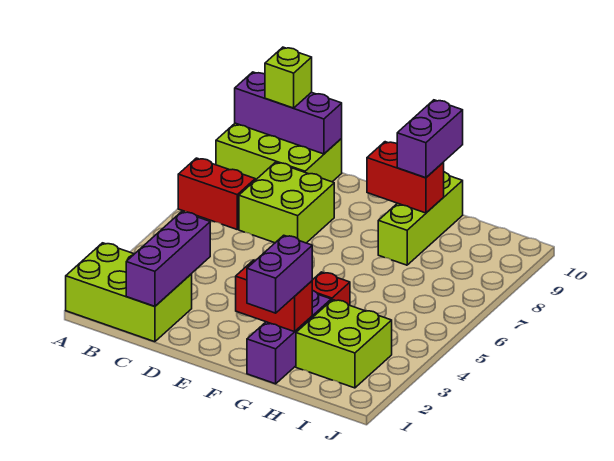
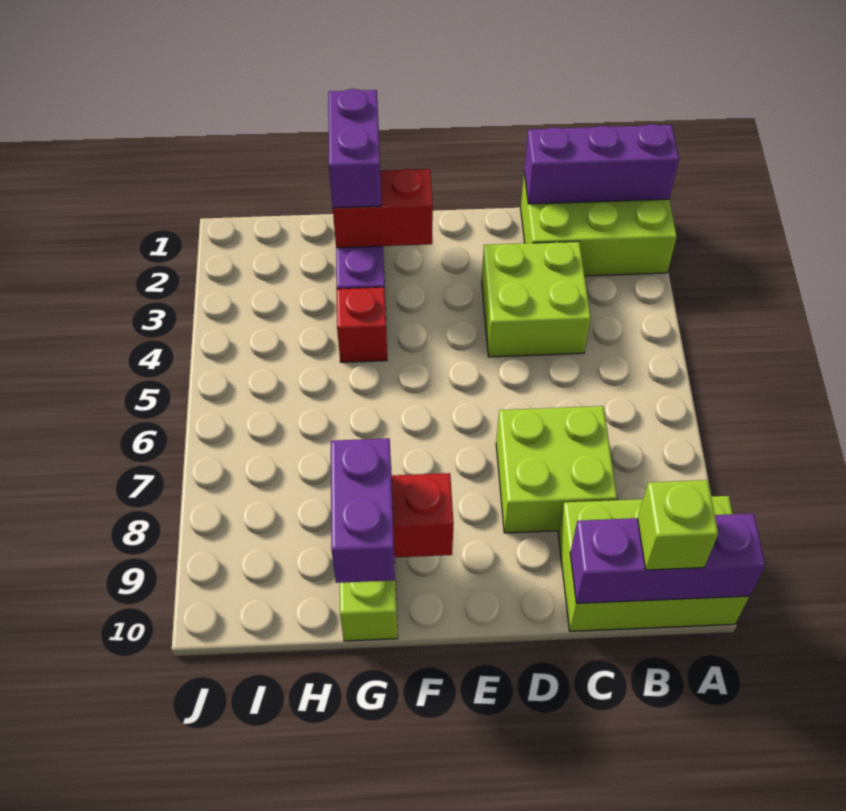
red 1x2 brick [178,158,255,229] -> none
purple 1x3 brick [126,212,210,306] -> purple 1x3 brick turned to [524,124,679,204]
lime 2x2 brick [296,300,392,388] -> lime 2x2 brick moved to [482,241,591,357]

